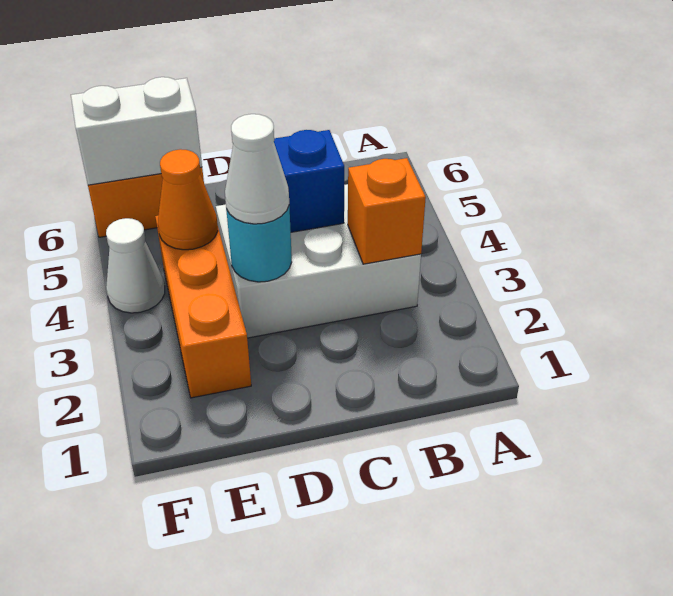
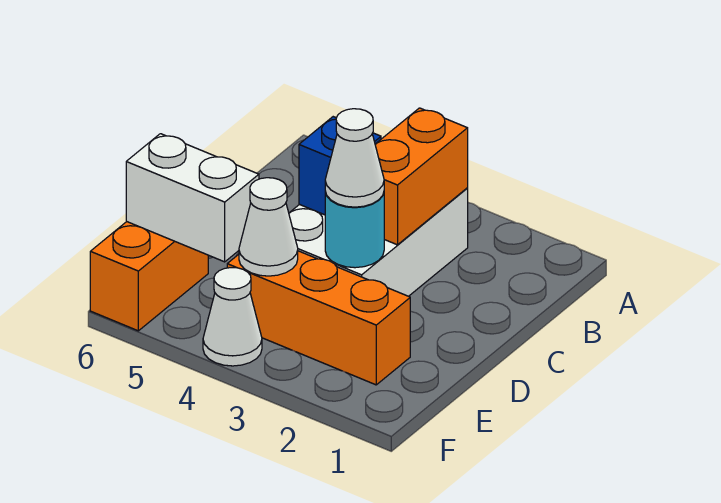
orange 1x1 brick [348,158,426,264] -> orange 1x2 brick [375,108,468,245]
orange 1x1 cone [158,149,218,250] -> white 1x1 cone [239,178,298,276]
white 1x2 brick [71,77,202,185] -> white 1x2 brick turned to [126,134,259,262]

